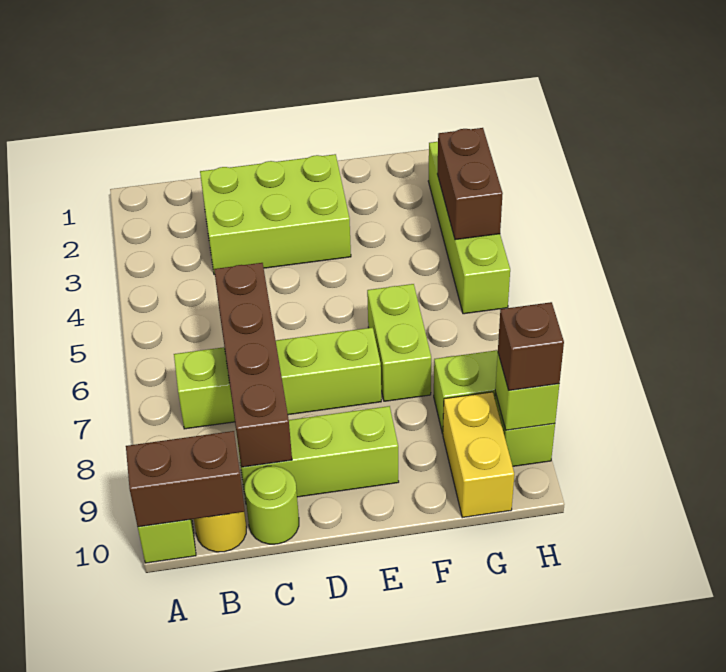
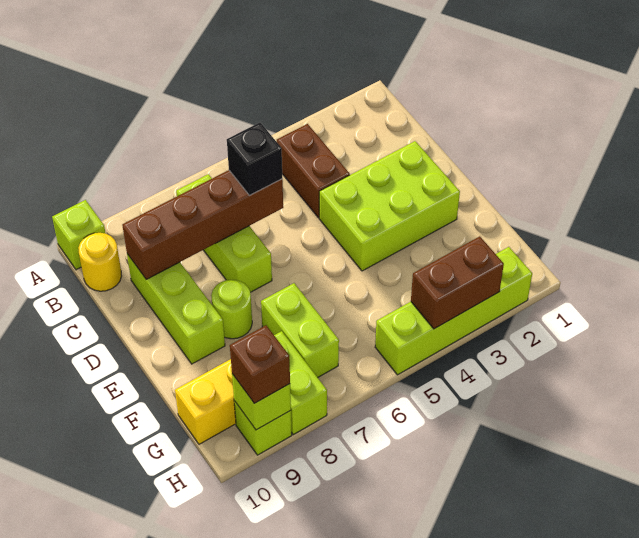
brown 1x2 brick [126,431,245,527] -> brown 1x2 brick moved to [277,124,350,218]
lime 1x4 brick [174,327,381,429] -> lime 1x3 brick [176,174,272,292]
lime 2x3 brick [200,154,351,275] -> lime 2x3 brick turned to [319,141,460,271]
none -> black 1x1 brick [227,123,282,195]
lime 1x1 round brick [245,466,299,544] -> lime 1x1 round brick moved to [211,280,252,339]
lime 1x2 brick [367,284,431,401] -> lime 1x2 brick turned to [261,283,339,378]

